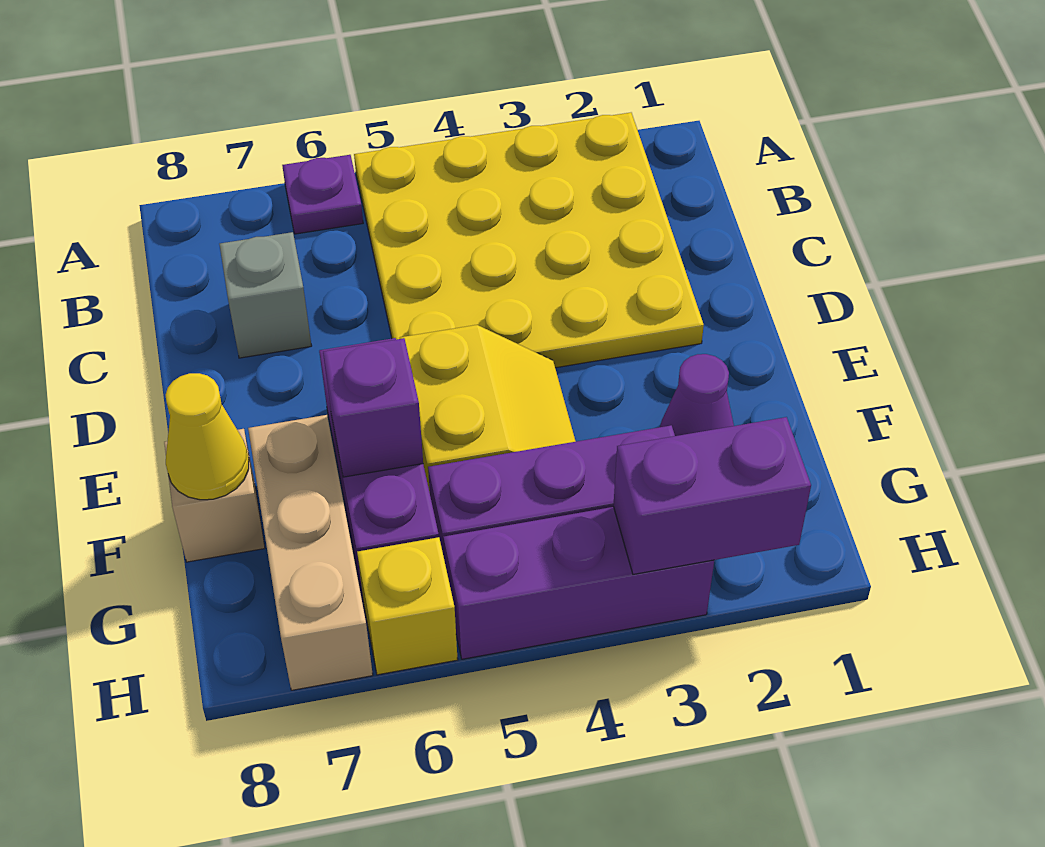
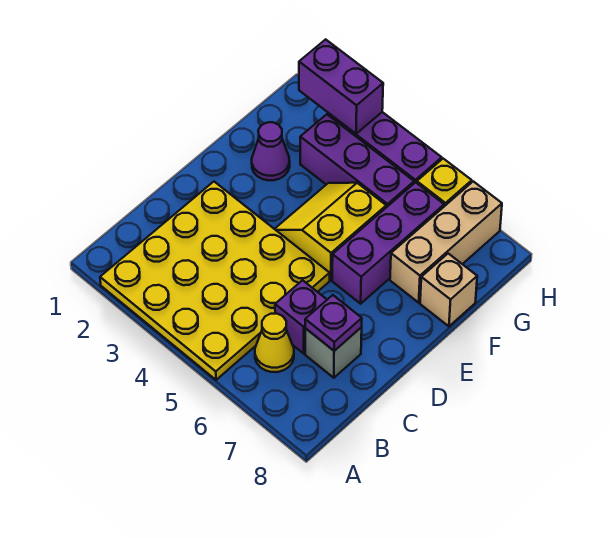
purple 1x1 plate [282,155,363,234] -> purple 1x1 plate moved to [305,295,362,351]
purple 1x1 brick [323,338,423,477] -> purple 1x1 brick moved to [275,280,327,354]
yellow 1x1 cone [166,373,249,500] -> yellow 1x1 cone moved to [255,314,294,372]

